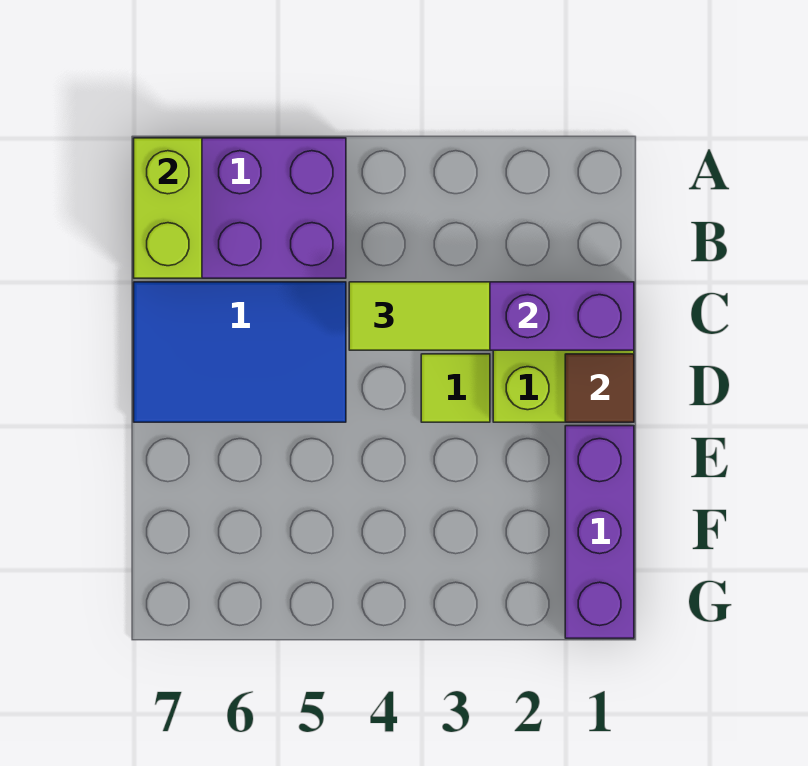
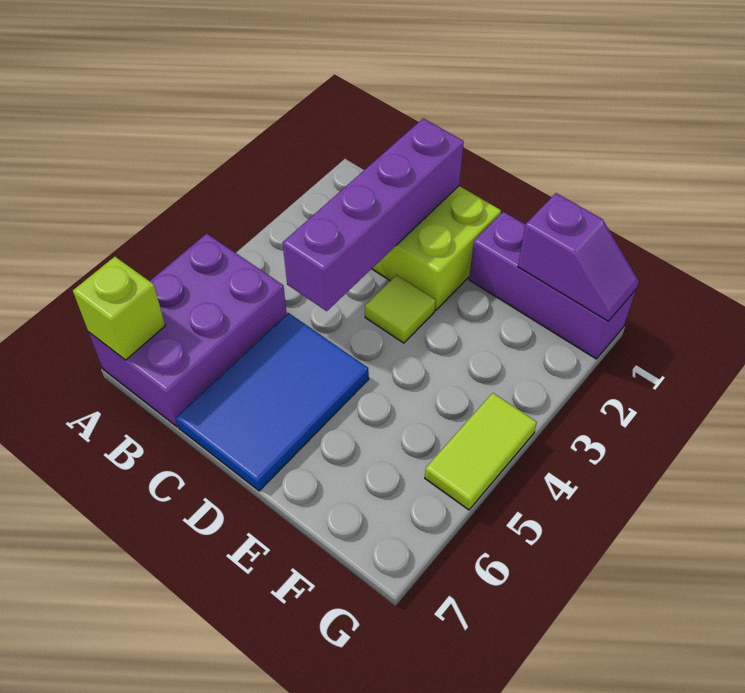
lime 1x2 brick [134,138,202,278] -> lime 1x1 brick [73,257,165,360]
lime 1x2 tile [349,282,490,350] -> lime 1x2 tile moved to [425,393,537,510]
brown 1x1 tile [565,354,634,422] -> none
none -> purple 1x2 slope [518,193,639,321]

